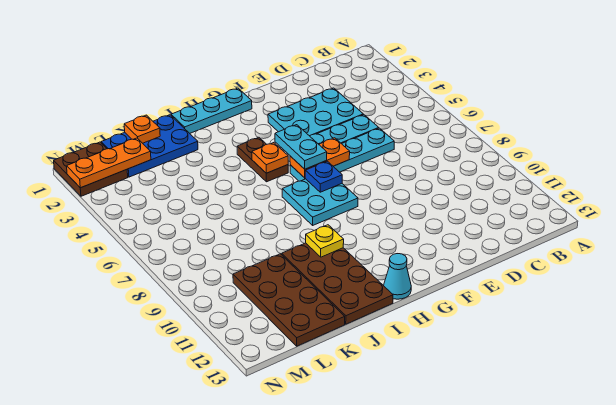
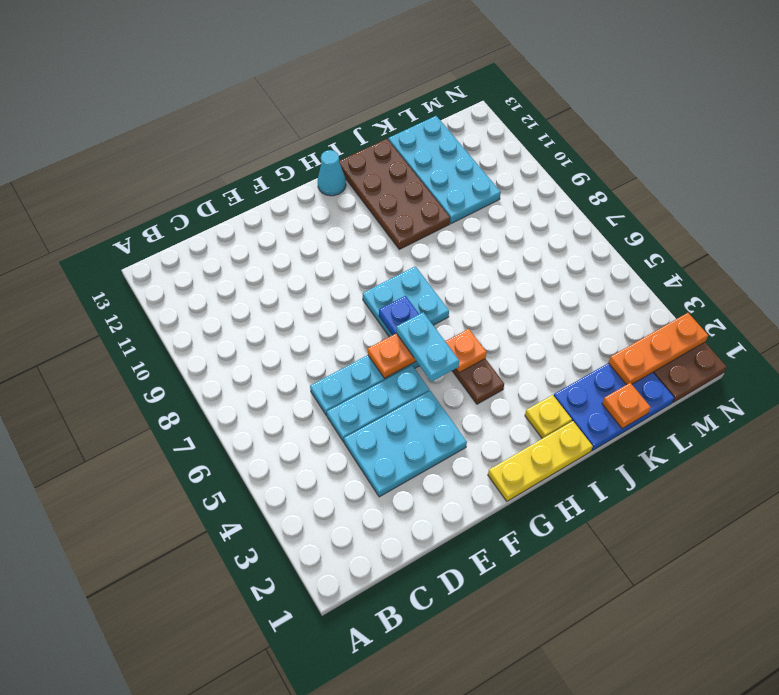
cyan 1x3 plate [171,88,252,133] -> yellow 1x3 plate [488,421,593,501]
yellow 1x1 plate [306,225,344,257] -> yellow 1x1 plate moved to [525,395,572,438]
brown 2x4 plate [233,254,345,346] -> cyan 2x4 plate [388,116,501,224]

